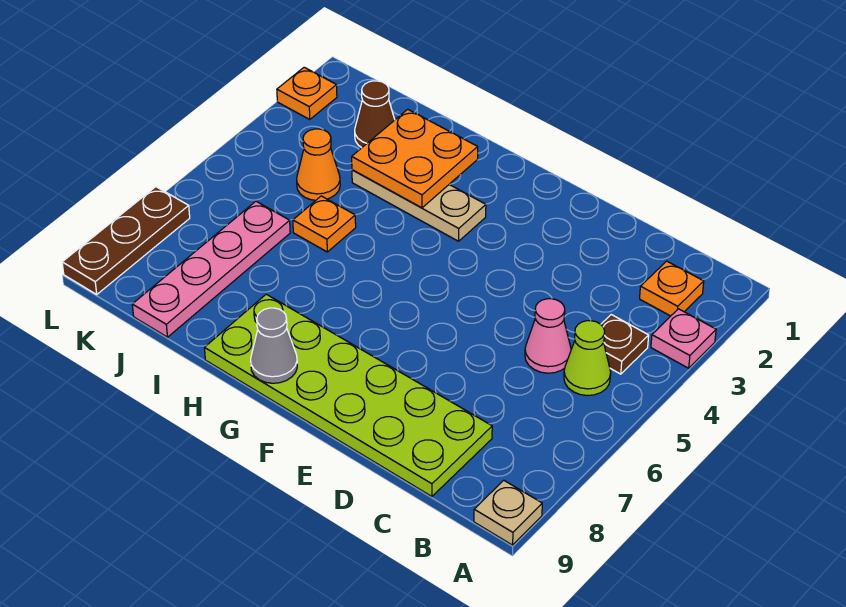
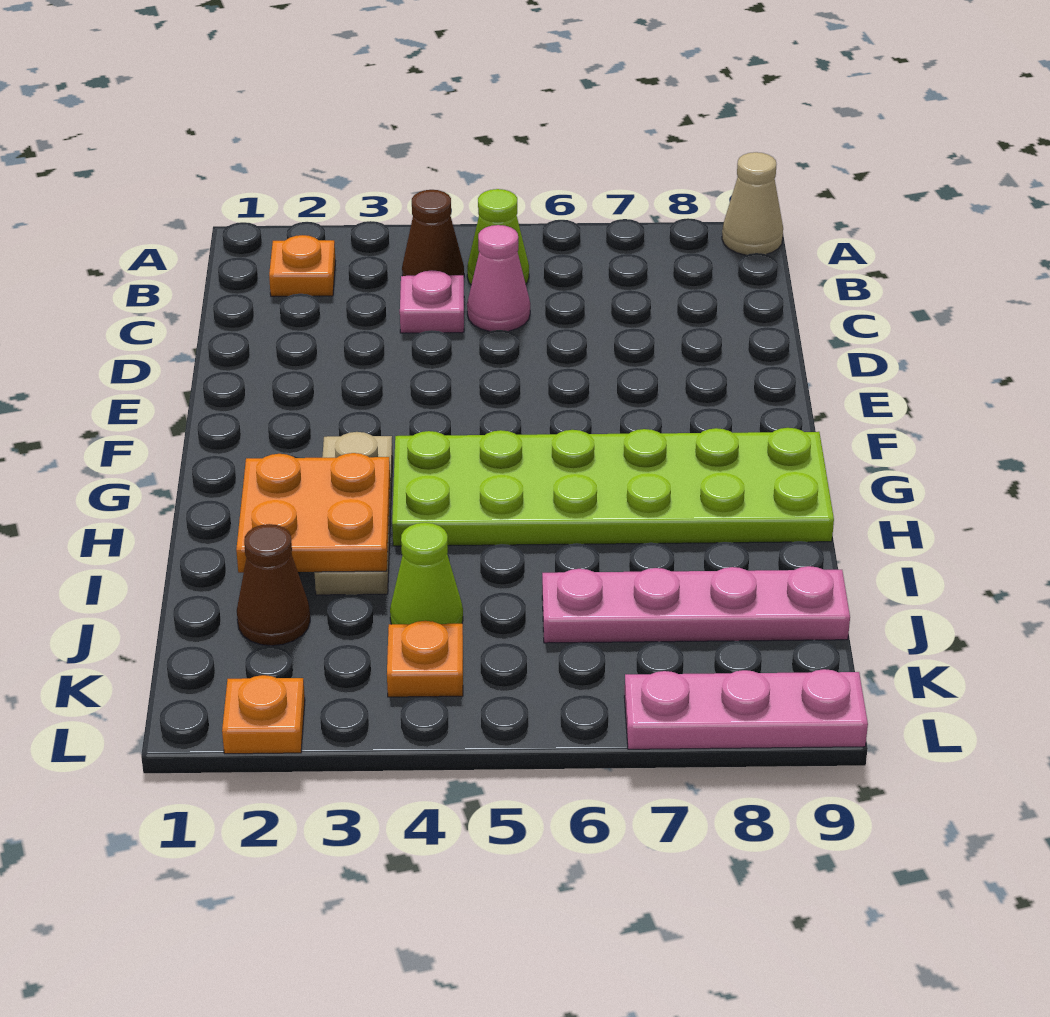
pink 1x1 plate [651,309,716,368] -> pink 1x1 plate moved to [400,270,464,333]
tan 1x1 plate [474,480,542,545] -> tan 1x1 cone [722,152,783,255]
brown 1x1 plate [601,315,649,374] -> brown 1x1 cone [402,190,464,276]
lime 2x6 plate [205,294,492,496] -> lime 2x6 plate turned to [392,428,834,546]
grey 1x1 cone [251,308,297,383] -> none
orange 1x1 plate [293,196,356,252] -> orange 1x1 plate moved to [387,621,463,697]
orange 1x1 cone [297,129,340,200] -> lime 1x1 cone [390,523,463,624]
brown 1x3 plate [62,187,190,294] -> pink 1x3 plate [624,669,868,749]

